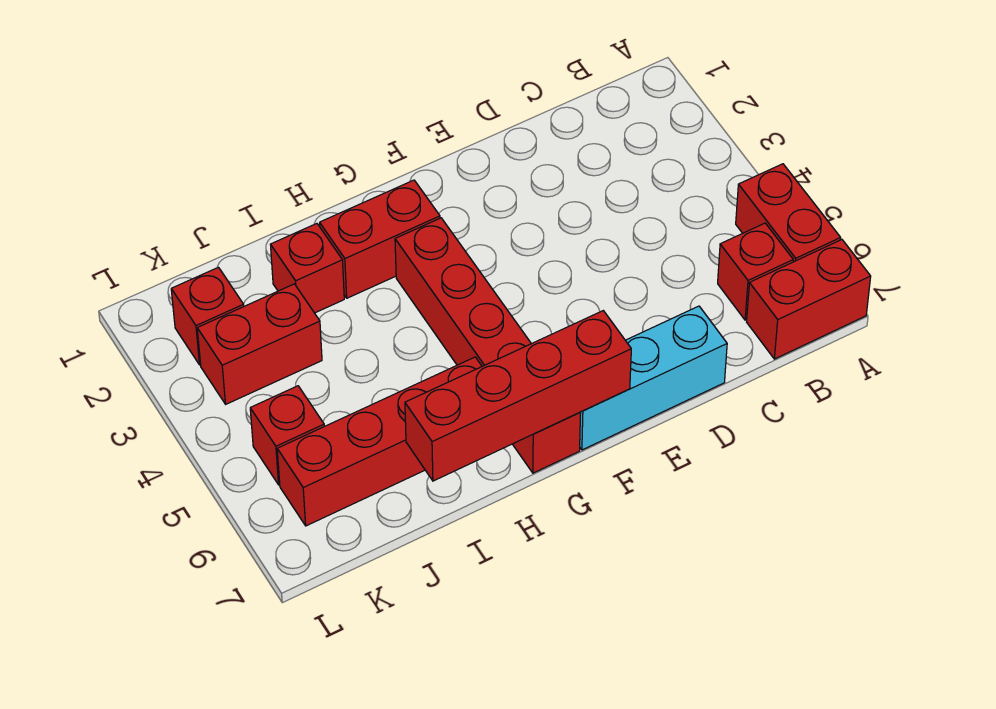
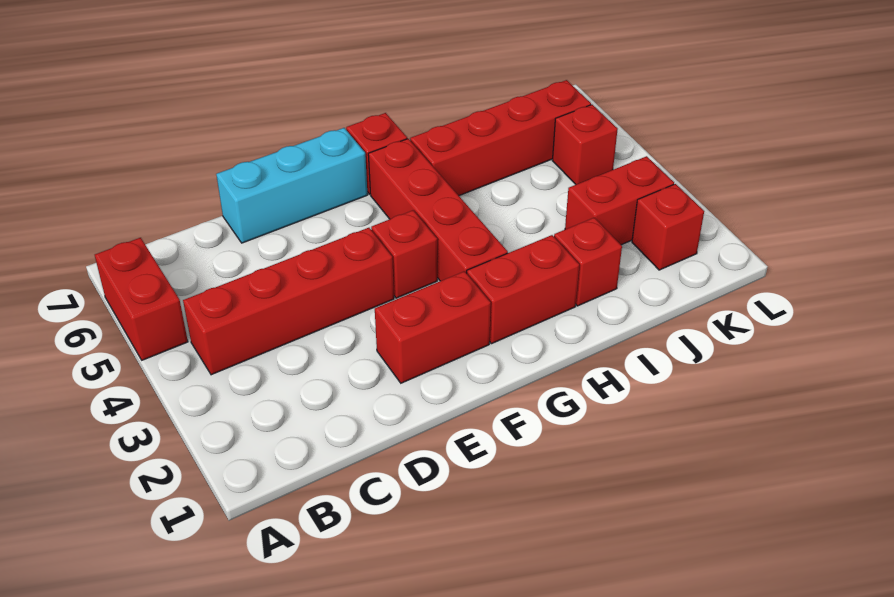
red 1x2 brick [747,240,871,359] -> red 1x2 brick moved to [375,271,491,383]
red 1x1 brick [718,223,793,320] -> red 1x1 brick moved to [371,210,437,298]
red 1x4 brick [405,311,631,481] -> red 1x4 brick moved to [183,228,394,375]

